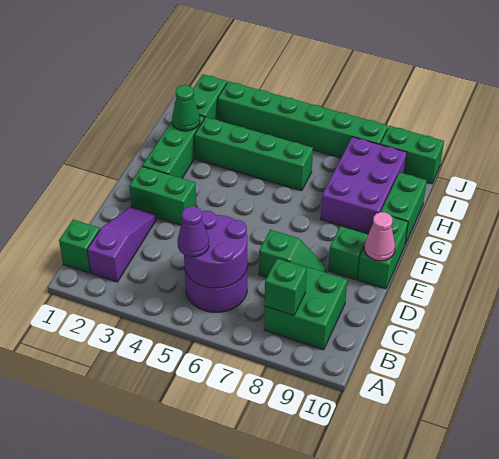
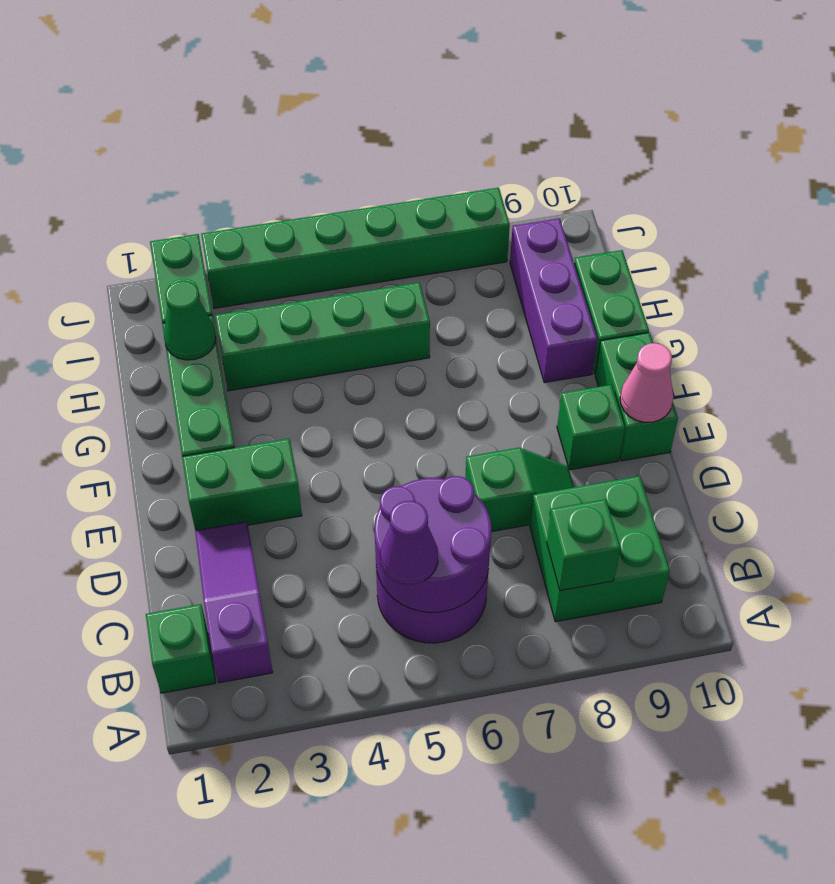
purple 2x3 brick [321,137,407,234] -> purple 1x3 brick [510,218,597,383]
green 1x2 brick [380,126,444,184] -> none

